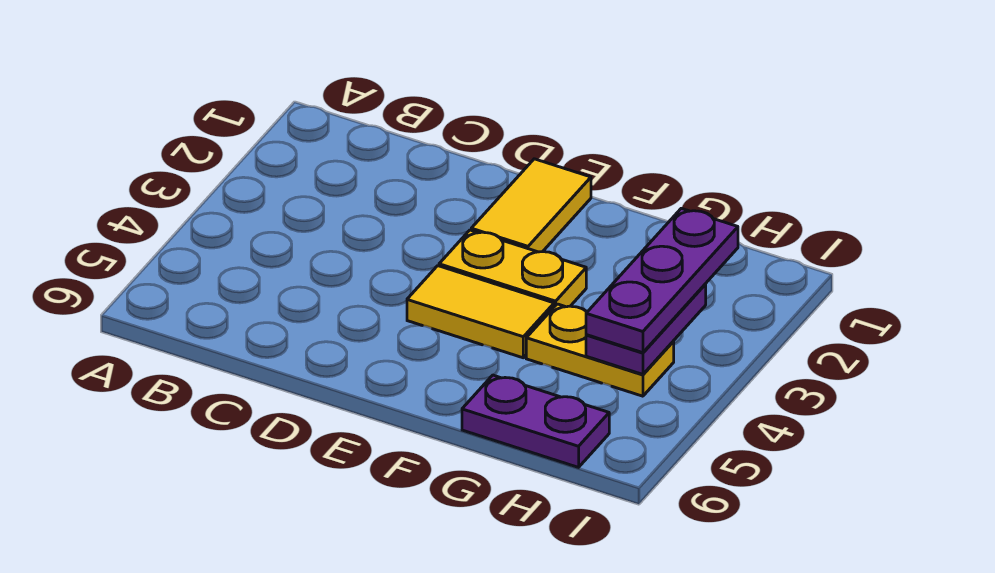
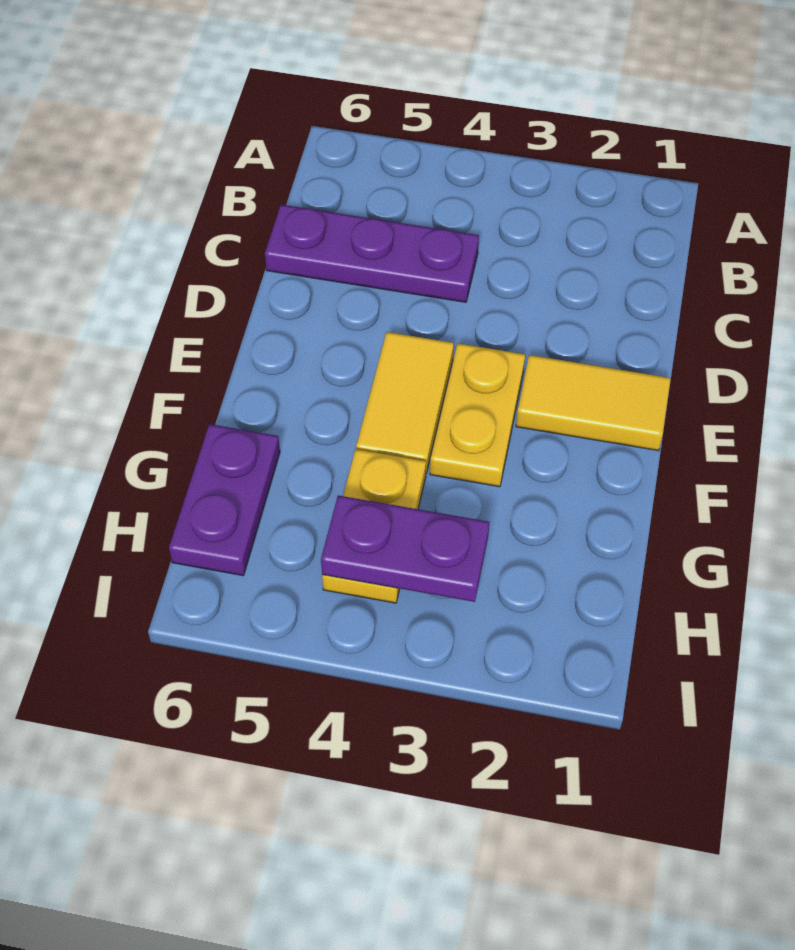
purple 1x3 plate [586,208,738,353] -> purple 1x3 plate moved to [265,205,479,302]

